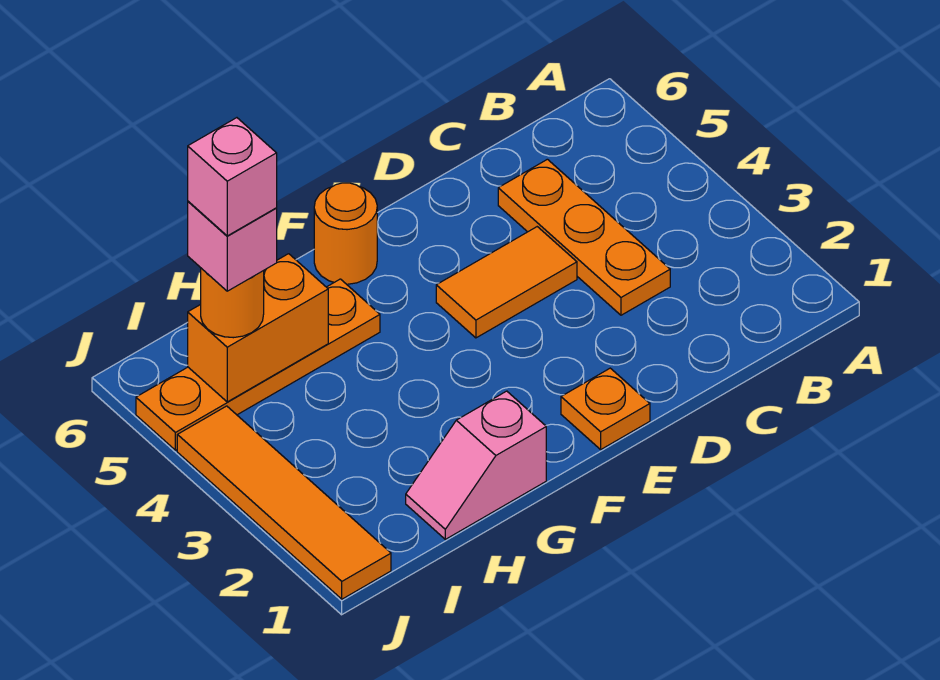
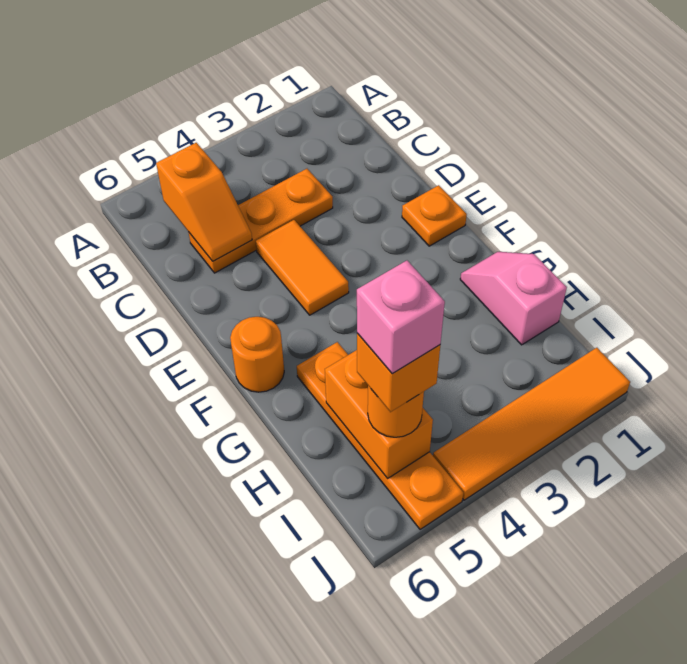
none -> orange 1x2 slope [156,143,252,261]
pink 1x2 slope [406,391,546,539] -> pink 1x2 slope turned to [460,252,567,345]
pink 1x1 brick [188,201,277,291] -> orange 1x1 brick [357,333,440,412]

